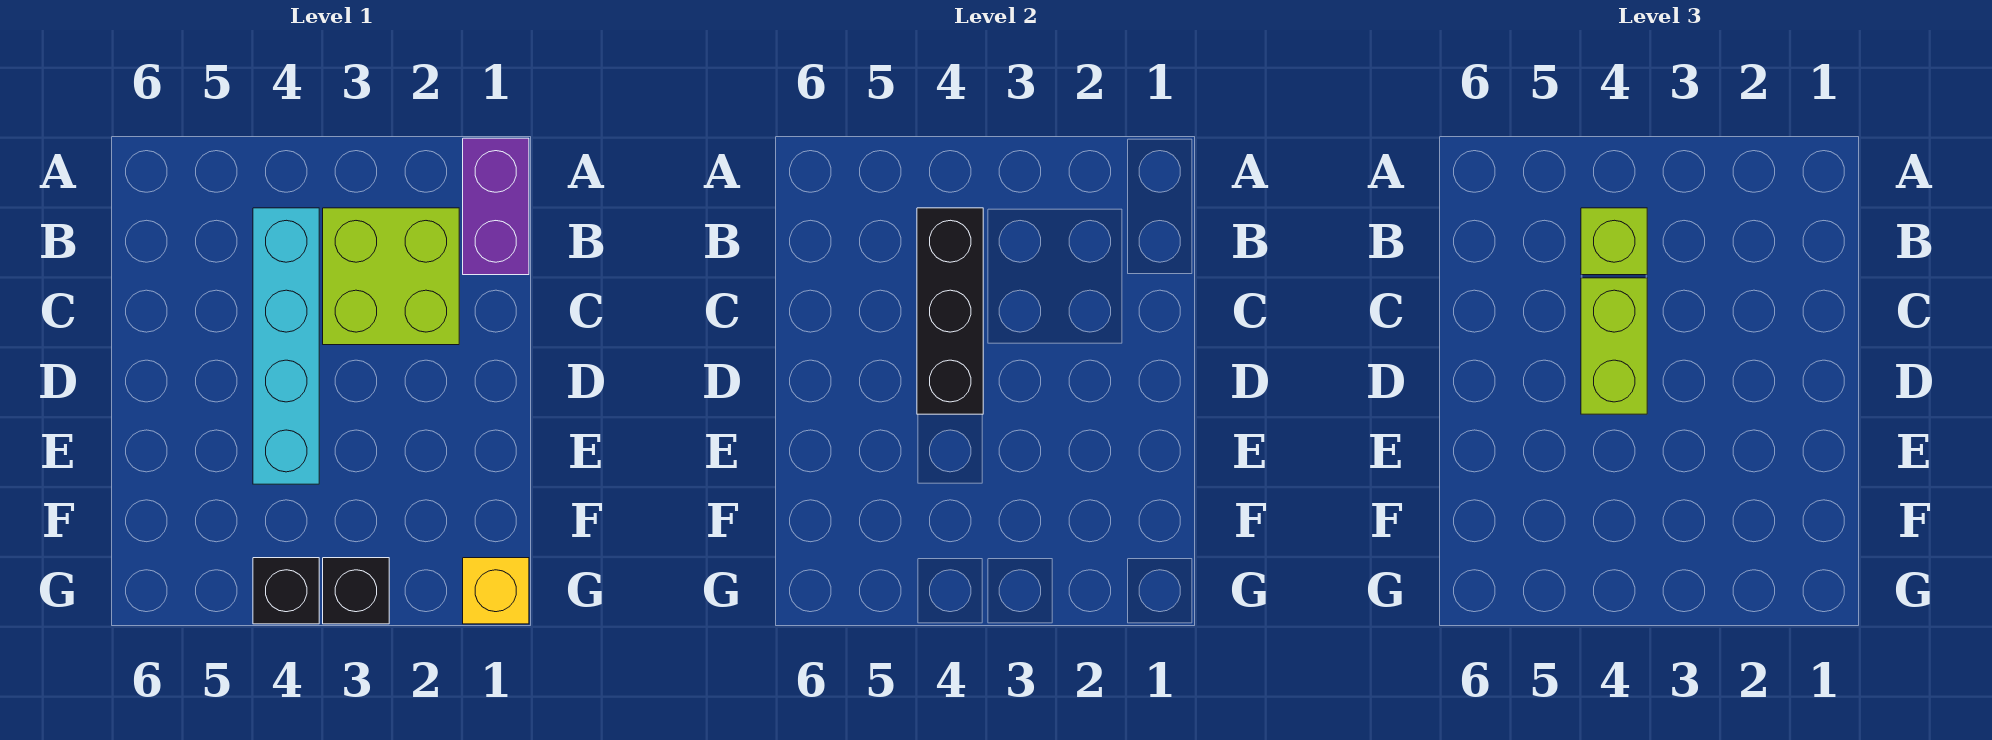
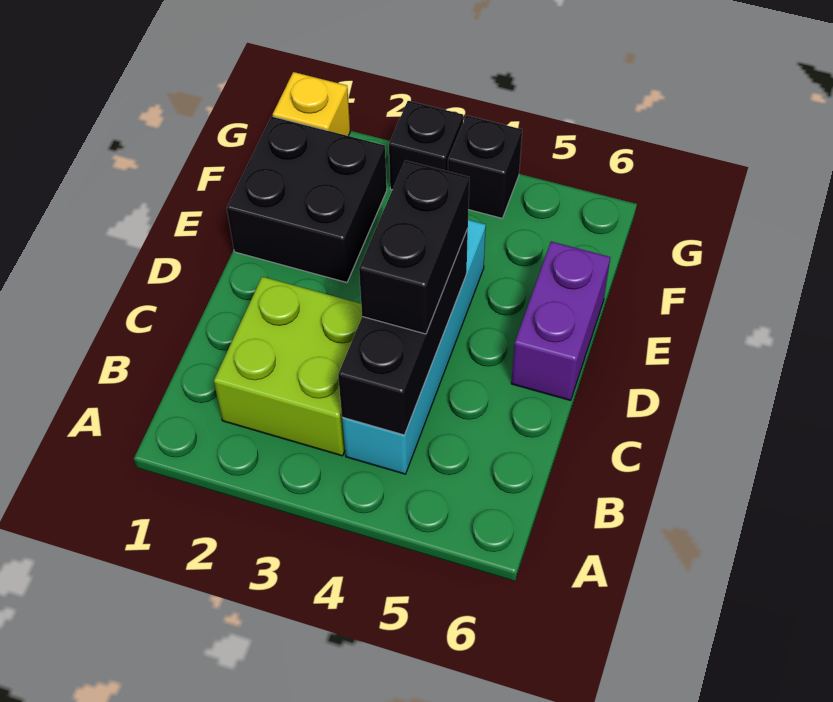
purple 1x2 brick [463,138,529,275] -> purple 1x2 brick moved to [511,242,610,400]
lime 1x1 brick [1581,208,1647,275] -> none
lime 1x2 brick [1581,278,1647,414] -> black 1x2 brick [359,160,469,334]
none -> black 2x2 brick [227,116,387,282]

